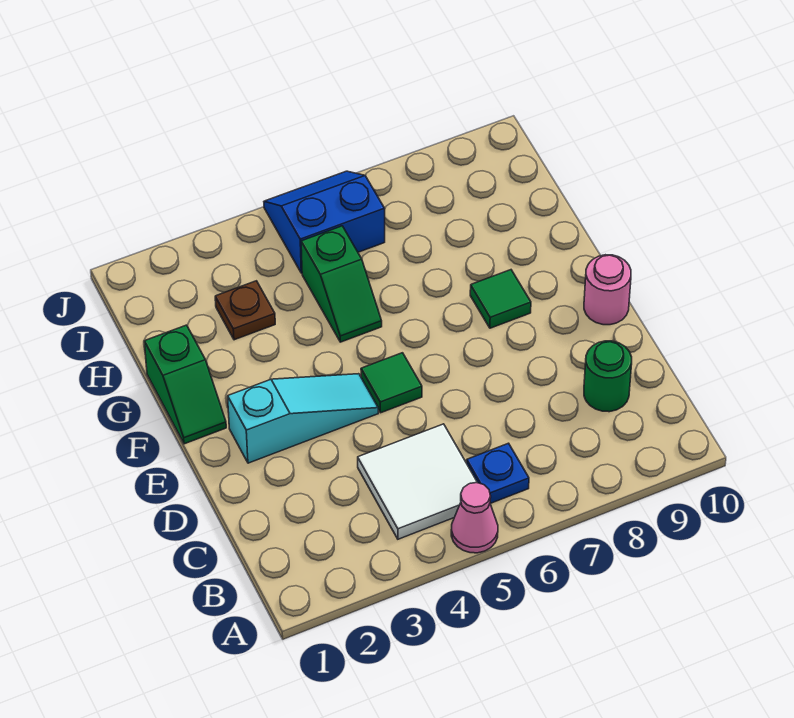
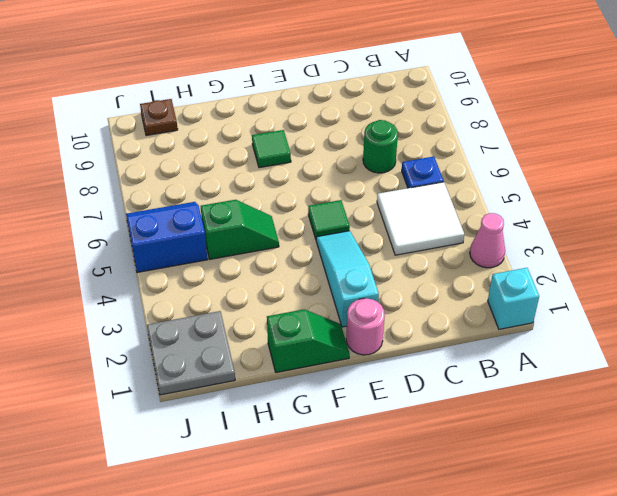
none -> cyan 1x1 brick [488,268,539,329]
pink 1x1 cone [451,483,498,553] -> pink 1x1 cone moved to [470,213,505,268]
green 1x1 round brick [584,341,632,412] -> green 1x1 round brick moved to [363,120,398,173]
pink 1x1 round brick [584,255,631,325] -> pink 1x1 round brick moved to [346,298,385,355]
brown 1x1 plate [215,281,275,340] -> brown 1x1 plate moved to [140,99,178,136]
none -> grey 2x2 plate [147,311,235,395]
blue 2x2 slope [264,171,385,273] -> blue 2x2 slope turned to [126,202,208,272]

